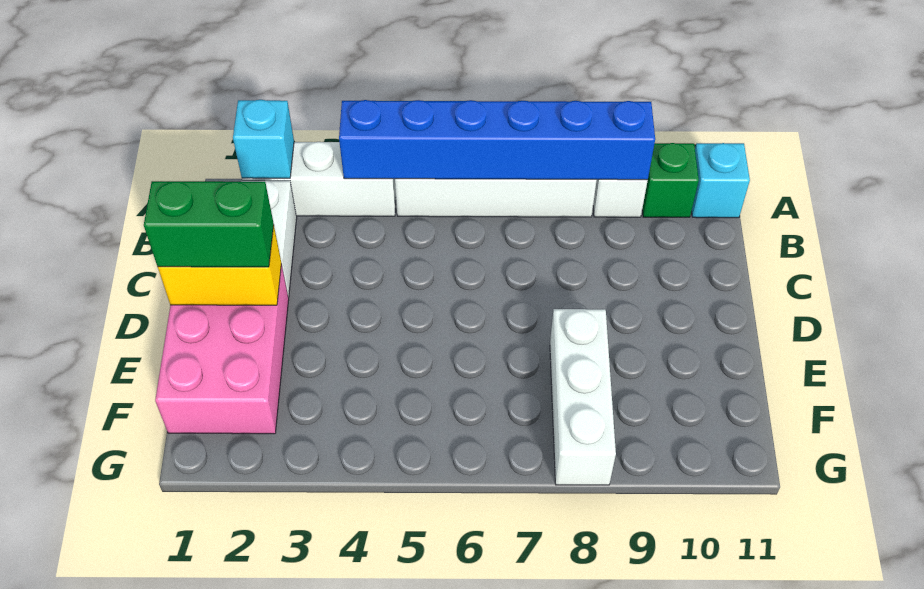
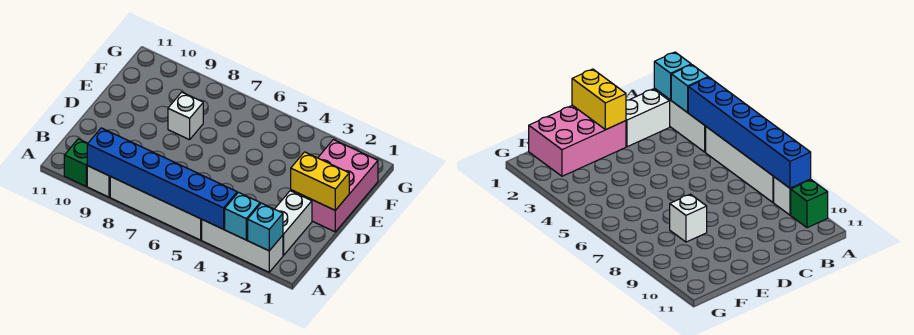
cyan 1x1 brick [692,143,750,218] -> cyan 1x1 brick moved to [225,192,260,240]
green 1x2 brick [144,181,274,267] -> none
white 1x3 brick [550,309,616,485] -> white 1x1 brick [168,92,203,140]

